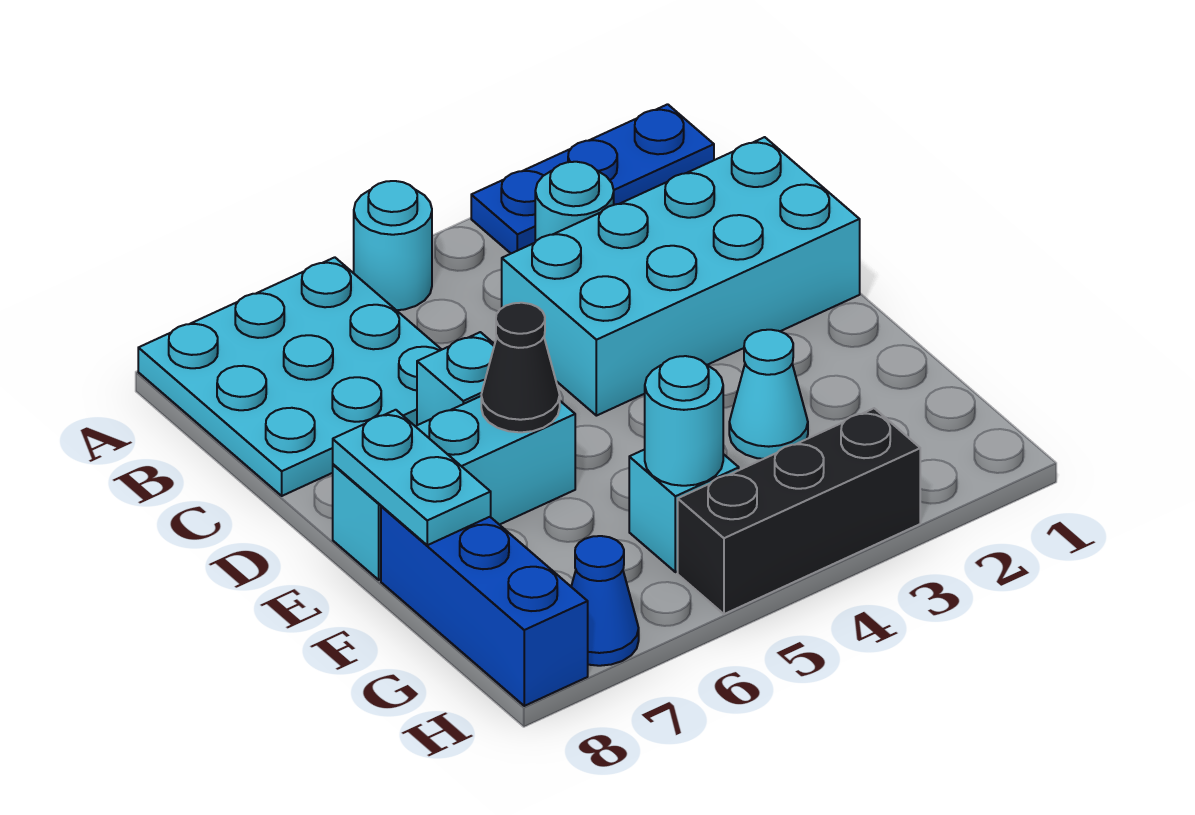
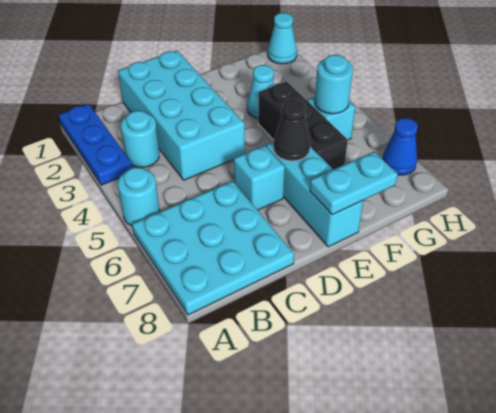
blue 1x3 brick [381,506,588,706] -> none
none -> cyan 1x1 cone [268,13,297,64]
black 1x3 brick [678,408,920,614] -> black 1x3 brick moved to [258,81,348,169]

